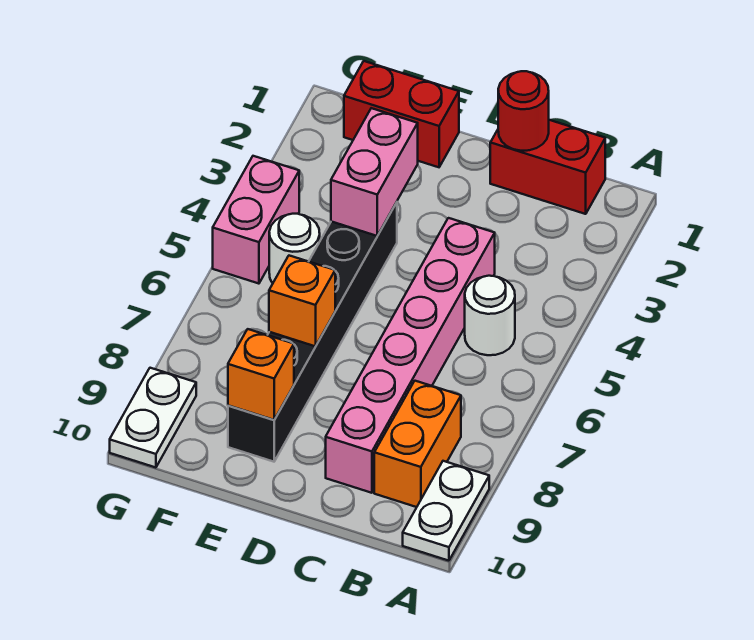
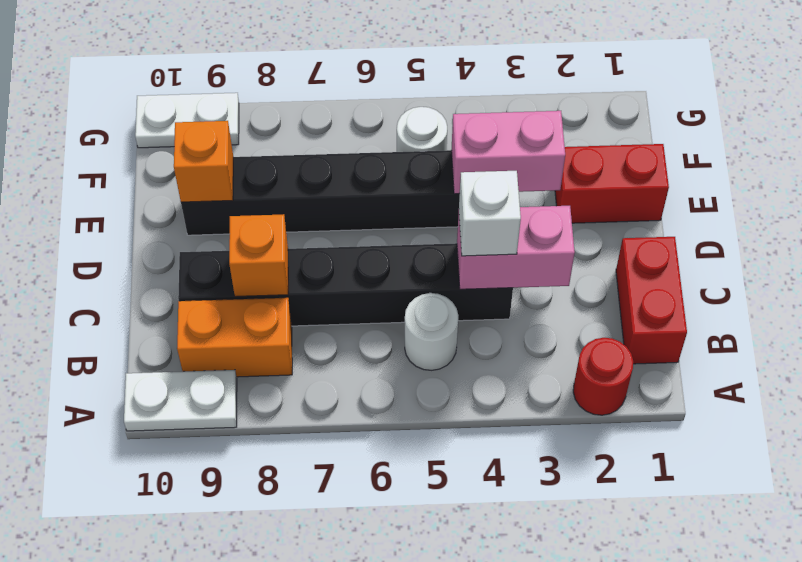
red 1x1 round brick [498,71,549,151] -> red 1x1 round brick moved to [573,338,633,415]
pink 1x6 brick [326,218,495,493] -> black 1x6 brick [178,243,513,326]
none -> white 1x1 brick [459,171,521,256]
red 1x2 brick [344,61,459,167] -> red 1x2 brick turned to [555,144,669,223]
orange 1x1 brick [269,256,335,346] -> orange 1x1 brick moved to [229,214,288,297]
pink 1x2 brick [213,156,299,284] -> pink 1x2 brick moved to [457,206,575,289]

